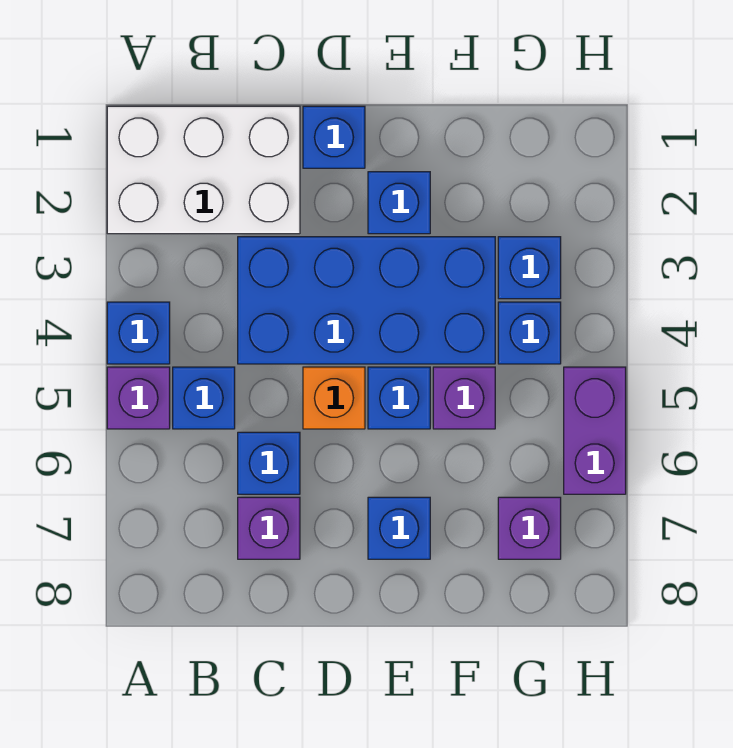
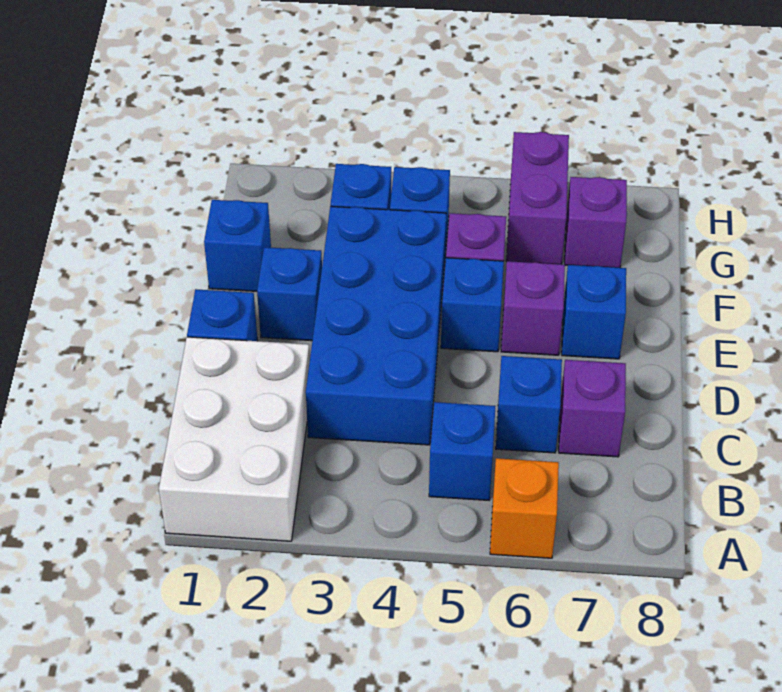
blue 1x1 brick [107,302,170,364] -> blue 1x1 brick moved to [204,200,271,291]
purple 1x1 brick [107,367,170,429] -> purple 1x1 brick moved to [501,261,565,355]
orange 1x1 brick [303,367,365,429] -> orange 1x1 brick moved to [490,458,559,558]
purple 1x2 brick [564,367,626,494] -> purple 1x2 brick turned to [506,132,569,264]

